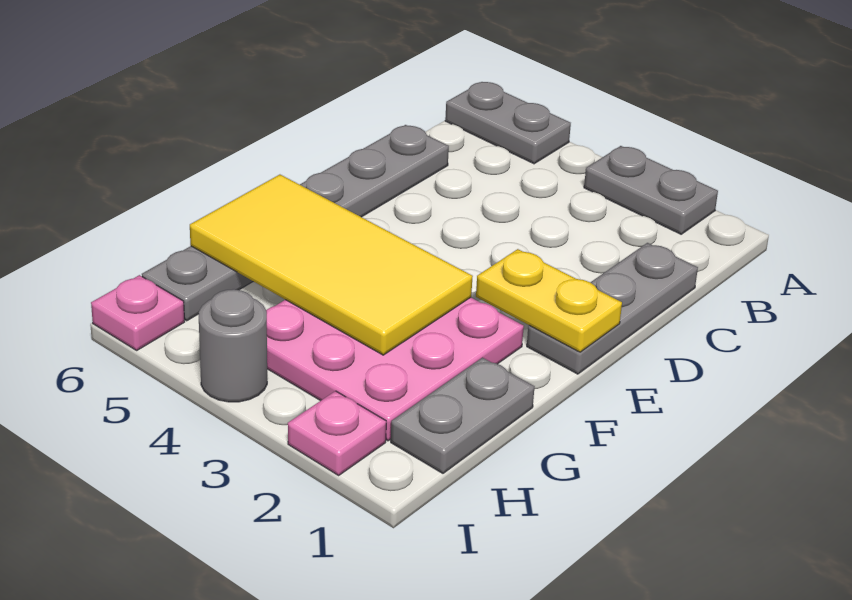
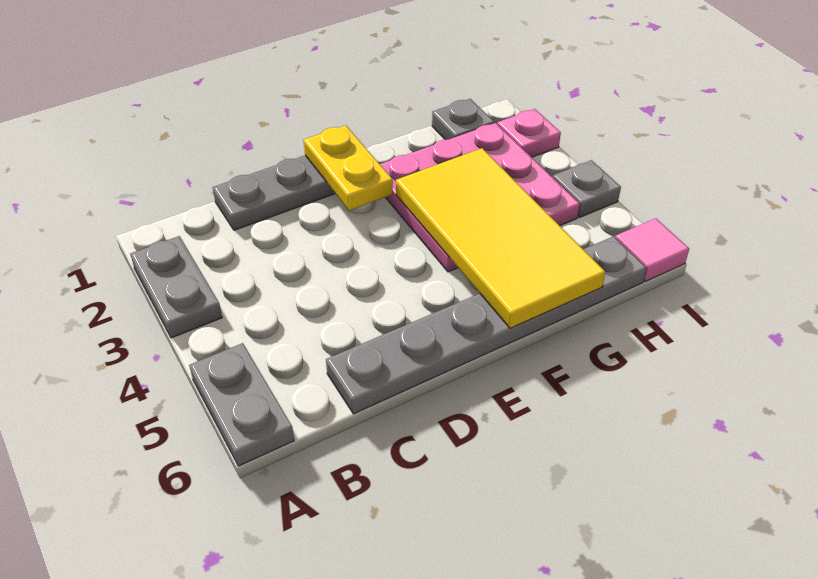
grey 1x2 plate [391,358,535,473] -> grey 1x1 plate [432,99,494,140]
grey 1x1 round brick [199,289,267,402] -> grey 1x1 plate [553,160,621,218]
pink 1x1 plate [91,275,185,350] -> pink 1x1 tile [615,218,689,282]

